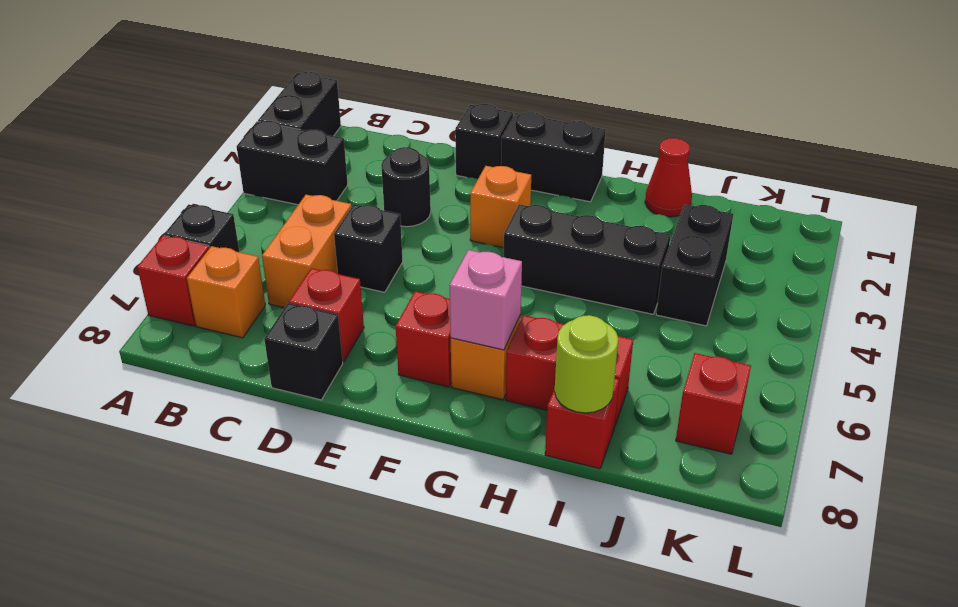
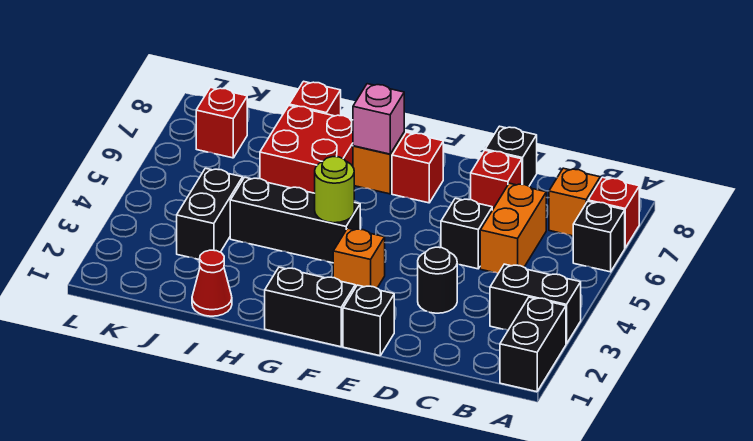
red 1x2 brick [506,315,633,425] -> red 2x2 brick [260,106,353,193]
lime 1x1 round brick [555,315,618,413] -> lime 1x1 round brick moved to [315,157,354,223]

